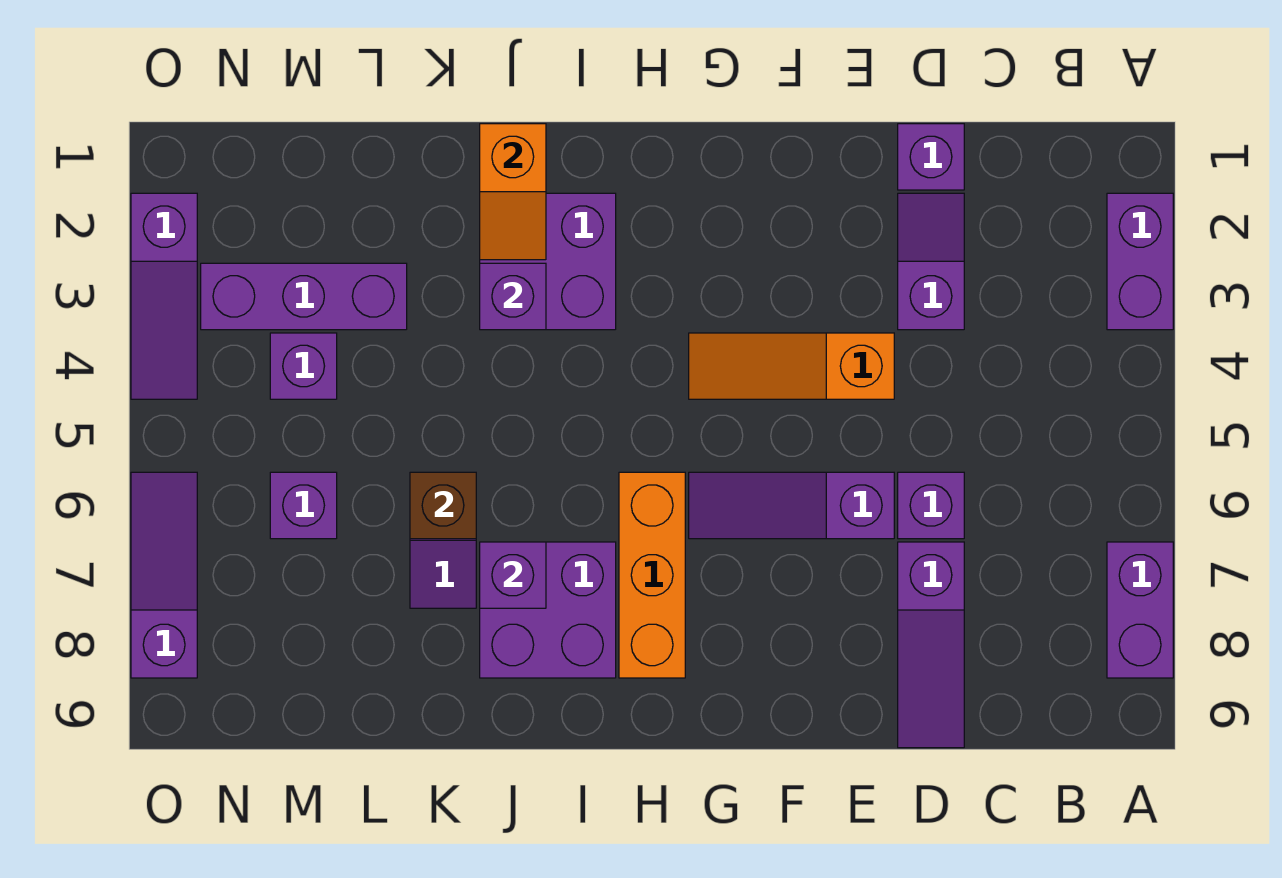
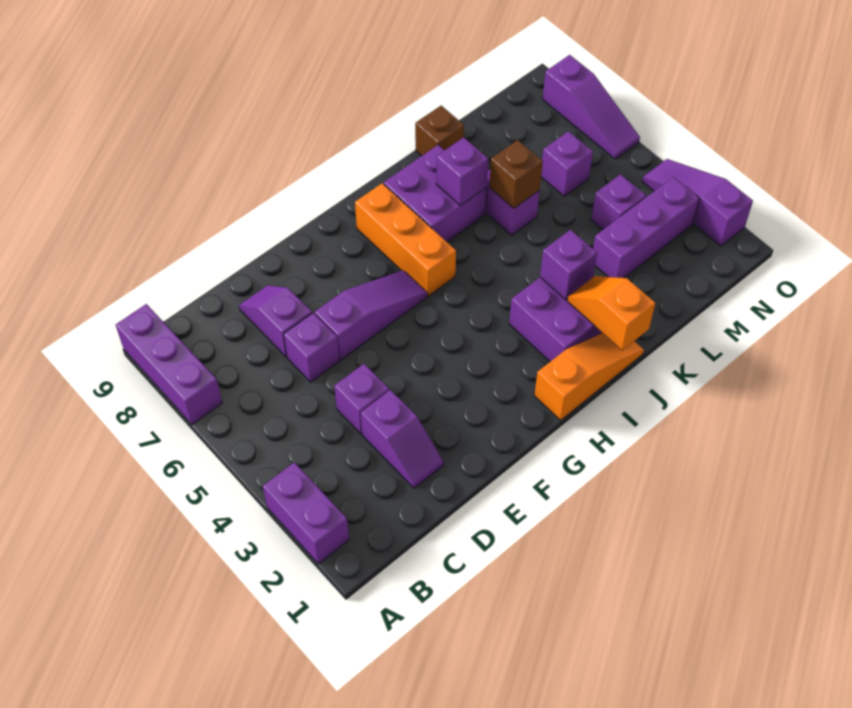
purple 1x2 brick [1107,542,1173,678] -> purple 1x3 brick [116,304,222,425]
purple 1x1 brick [898,124,964,190] -> purple 1x1 brick moved to [334,364,389,434]
purple 1x3 slope [898,542,964,748] -> purple 1x2 slope [239,285,312,357]
orange 1x3 slope [689,333,894,399] -> orange 1x3 slope moved to [534,333,644,420]
none -> brown 1x1 brick [415,106,464,156]

